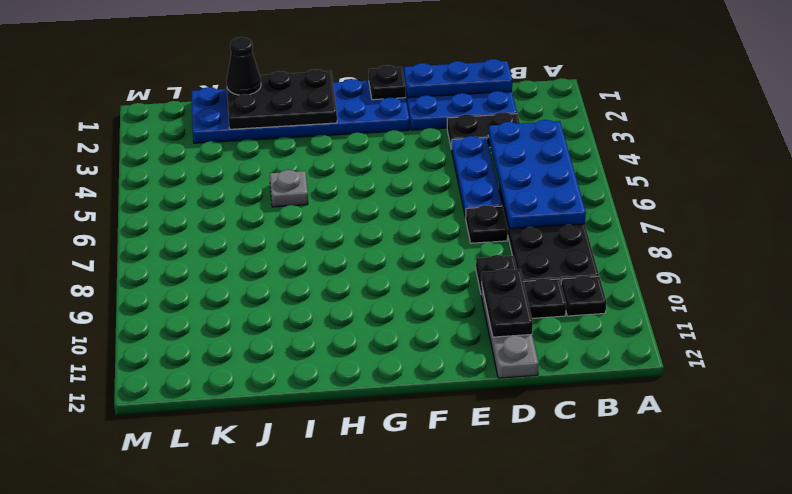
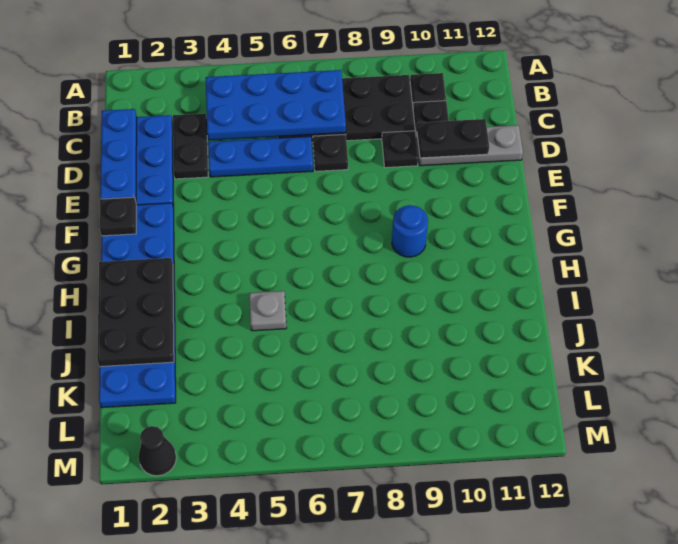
none -> blue 1x1 round brick [392,205,428,257]
black 1x1 cone [226,37,261,95] -> black 1x1 cone moved to [138,426,176,476]

